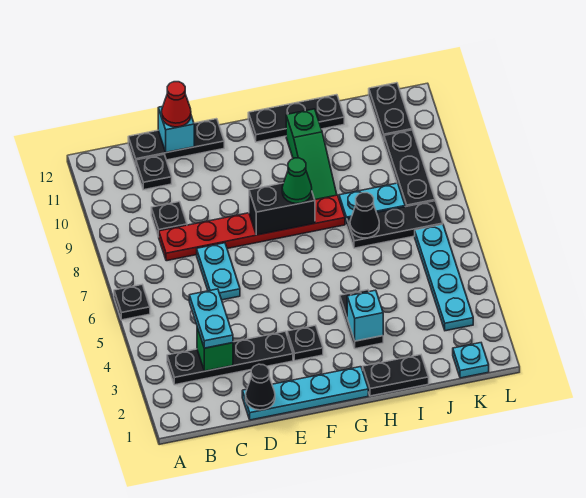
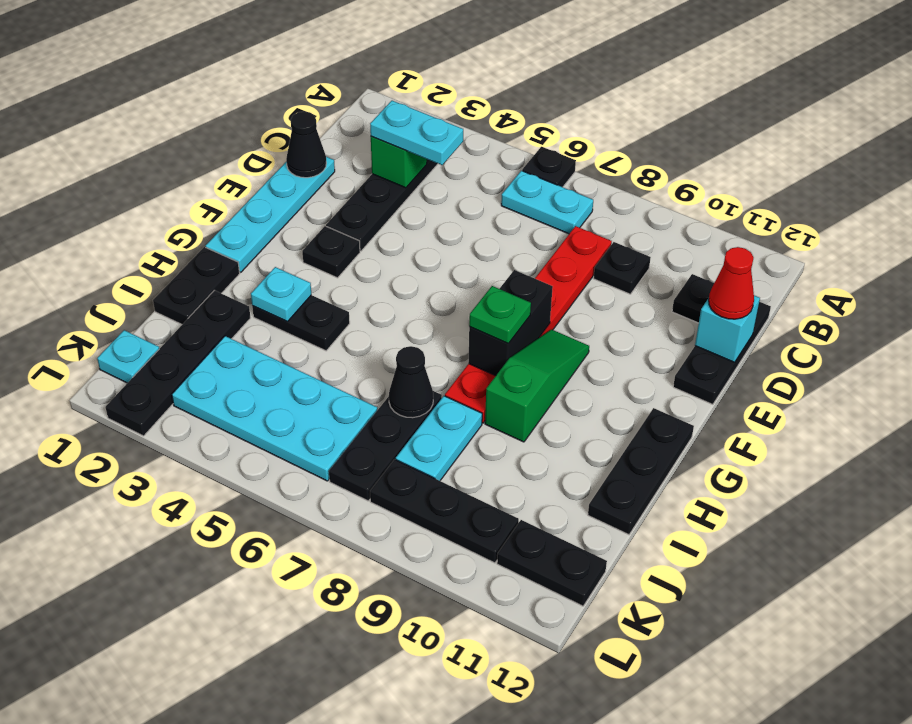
cyan 1x2 plate [197,243,240,300] -> cyan 1x2 plate moved to [501,171,593,234]
green 1x1 cone [282,158,312,204] -> green 1x1 plate [469,286,531,343]
cyan 1x1 brick [347,290,383,341] -> cyan 1x1 plate [251,267,311,321]
green 1x3 slope [286,109,337,200] -> green 1x3 slope turned to [485,329,589,442]
none -> black 1x4 plate [105,290,251,436]
cyan 1x4 plate [415,224,473,331] -> cyan 2x4 plate [172,336,377,481]

